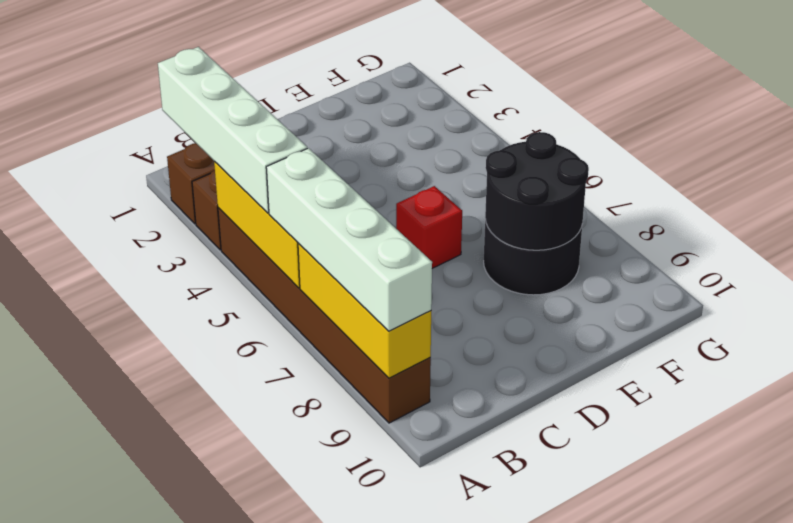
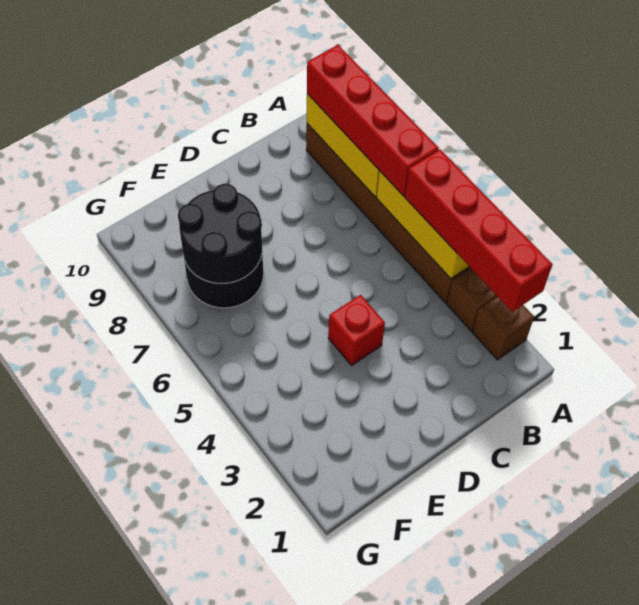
white 1x4 brick [158,47,307,213] -> red 1x4 brick [405,149,552,312]
white 1x4 brick [266,148,432,331] -> red 1x4 brick [307,45,439,196]
red 1x1 brick [396,186,462,268] -> red 1x1 brick moved to [328,295,385,365]

